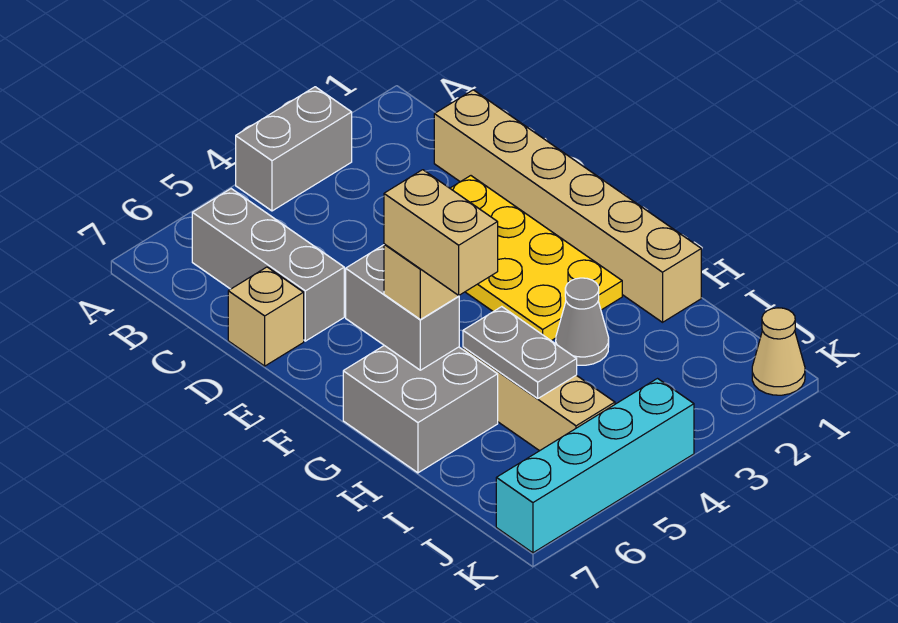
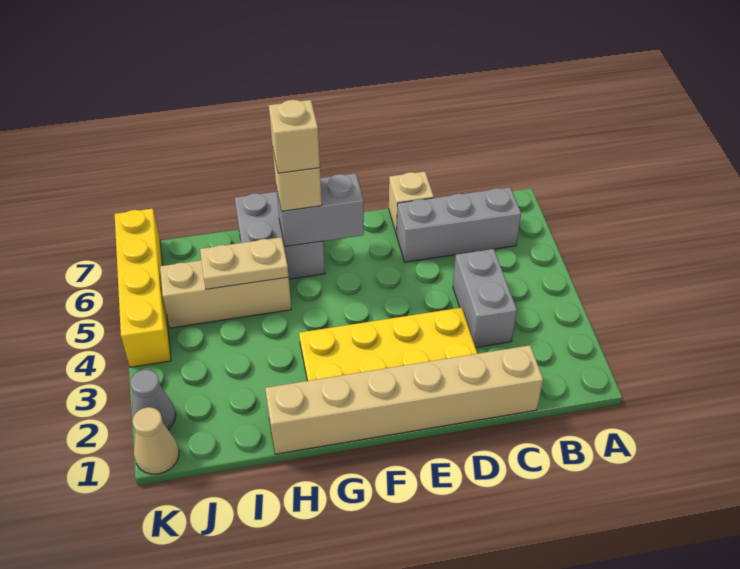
grey 1x2 brick [236,87,352,211] -> grey 1x2 brick moved to [453,249,517,347]
tan 1x2 brick [384,170,498,295] -> tan 1x1 brick [269,100,320,173]
grey 1x1 cone [556,278,609,365] -> grey 1x1 cone moved to [130,370,176,430]
grey 1x2 plate [463,307,577,398] -> tan 1x2 plate [200,237,289,289]
cyan 1x4 brick [496,379,694,553] -> yellow 1x4 brick [115,209,171,367]

